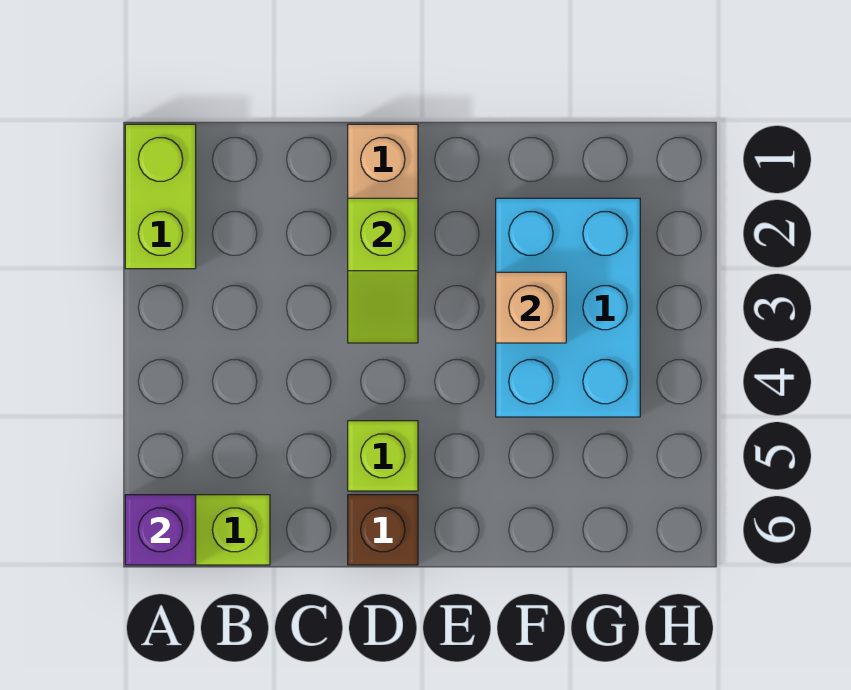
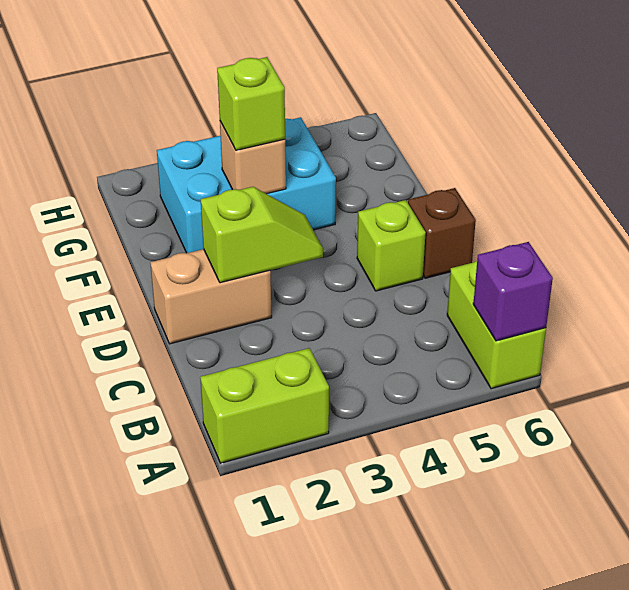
none -> lime 1x1 brick [217,57,285,150]

